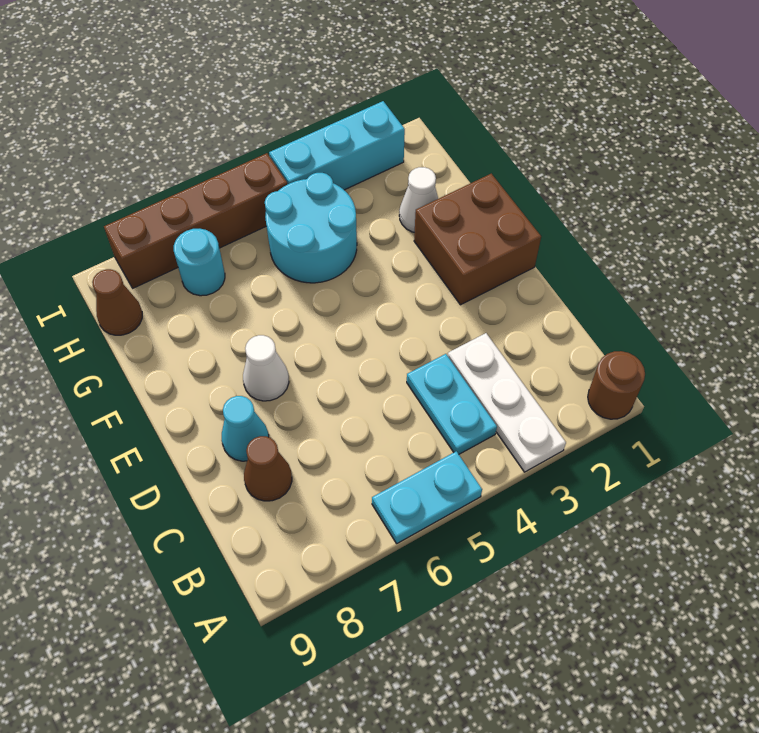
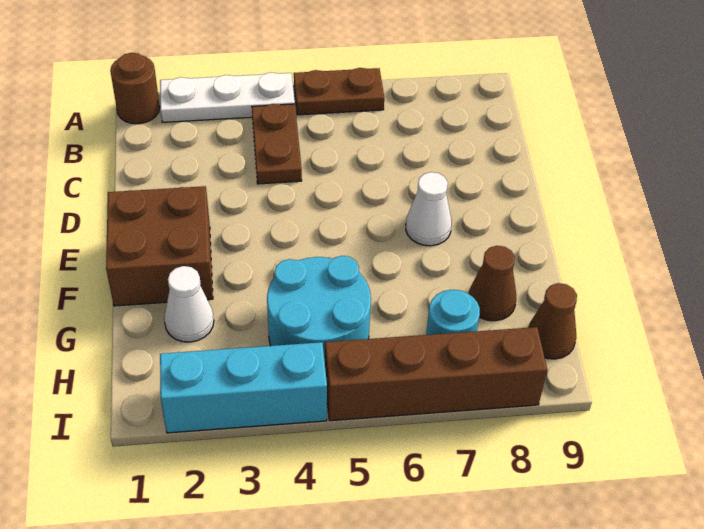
white 1x3 plate [448,333,566,472] -> white 1x3 plate turned to [160,73,295,122]
cyan 1x2 plate [372,451,482,543] -> brown 1x2 plate [294,68,384,115]
cyan 1x2 plate [407,354,497,454] -> brown 1x2 plate [252,104,302,184]
brown 1x1 cone [244,436,292,501] -> brown 1x1 cone moved to [469,246,516,321]
cyan 1x1 cone [222,396,269,461] -> none

